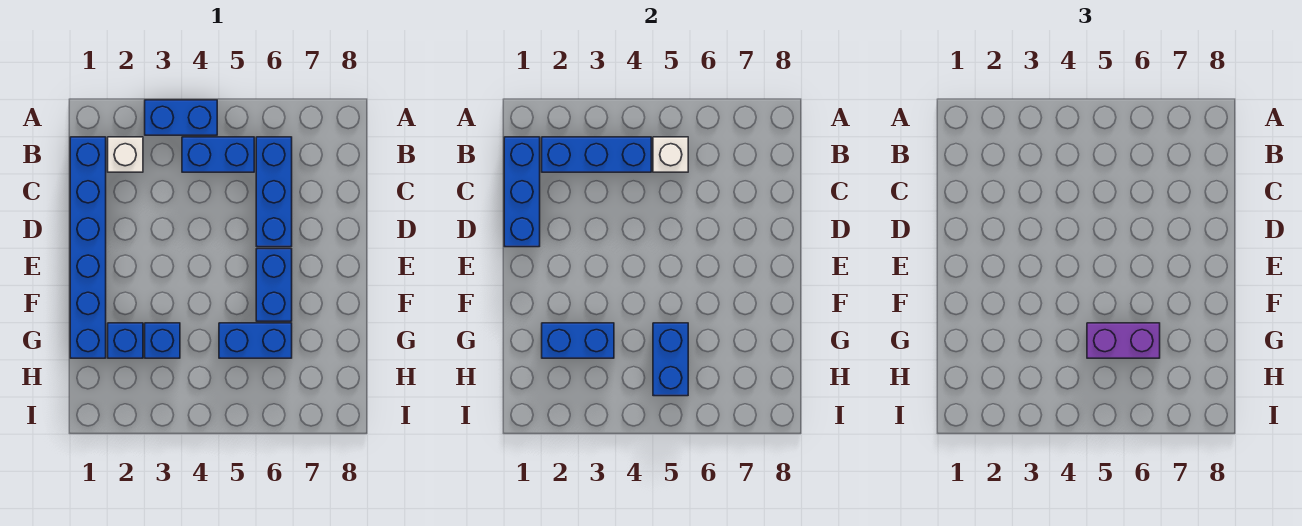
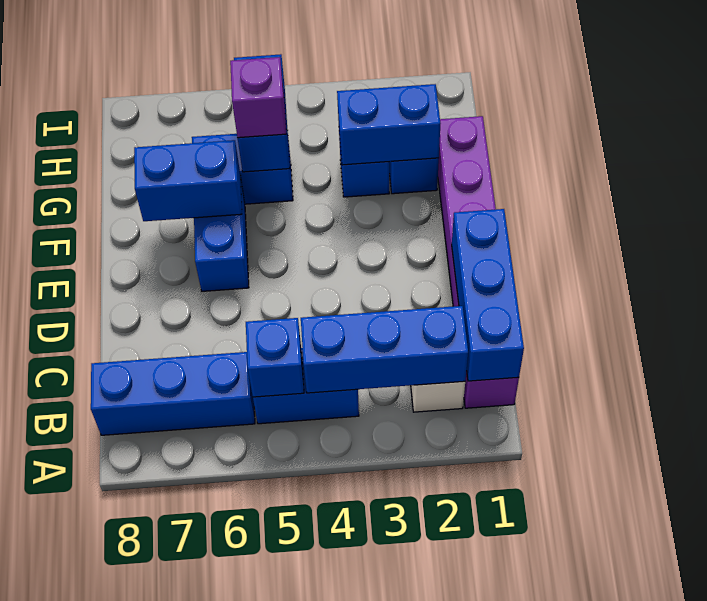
blue 1x2 brick [145,100,217,135] -> blue 1x2 brick moved to [134,140,242,221]
blue 1x6 brick [70,137,106,358] -> purple 1x6 brick [438,116,519,408]
white 1x1 brick [653,137,688,172] -> blue 1x1 brick [246,318,304,397]
blue 1x3 brick [256,137,292,247] -> blue 1x3 brick turned to [91,352,255,435]
purple 1x2 brick [1087,323,1160,358] -> purple 1x1 brick [230,57,286,138]

